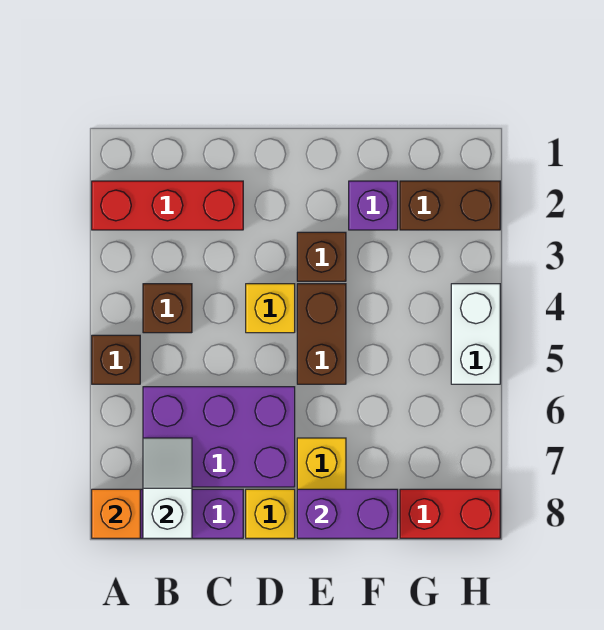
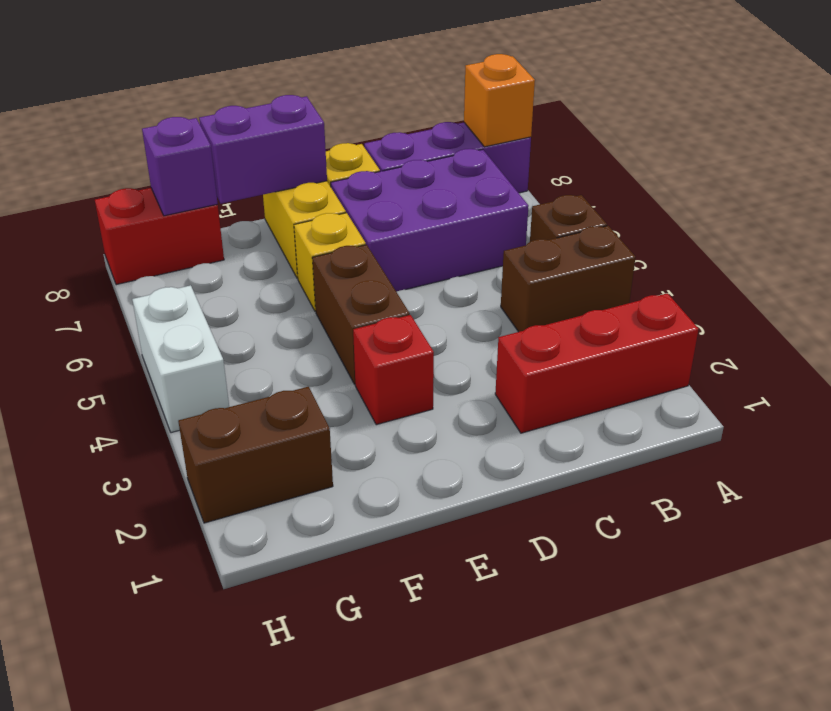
brown 1x1 brick [143,284,192,333] -> brown 1x2 brick [501,226,636,332]
white 1x2 slope [143,438,192,538] -> none
yellow 1x1 brick [246,284,295,333] -> yellow 1x1 brick moved to [294,213,366,312]
brown 1x1 brick [297,232,346,281] -> red 1x1 brick [353,315,434,425]
purple 1x1 brick [349,181,398,230] -> purple 1x1 brick moved to [142,117,218,216]

